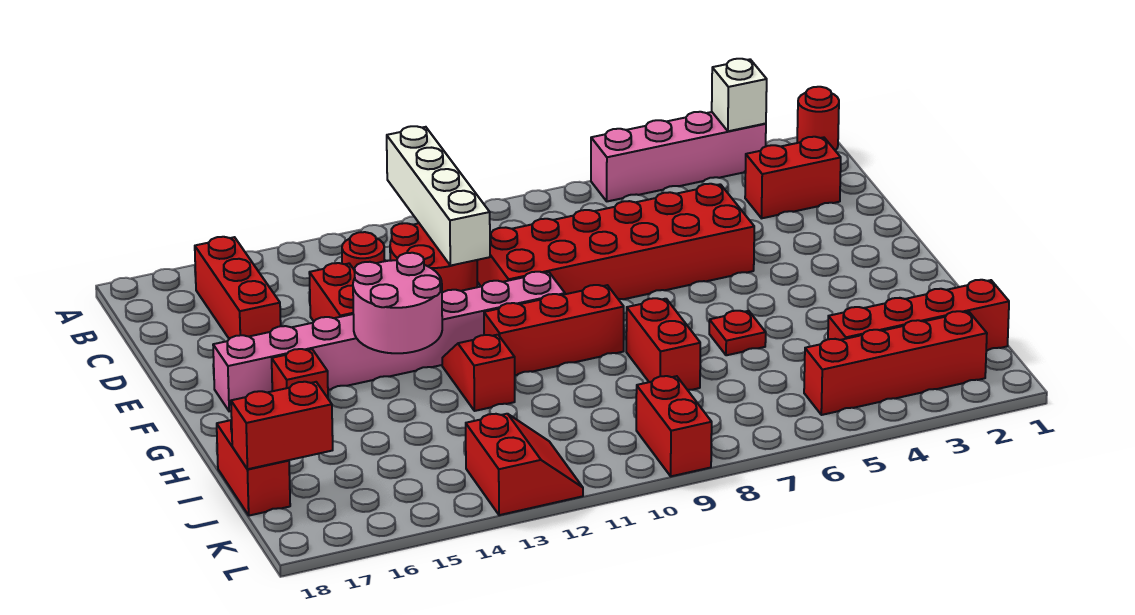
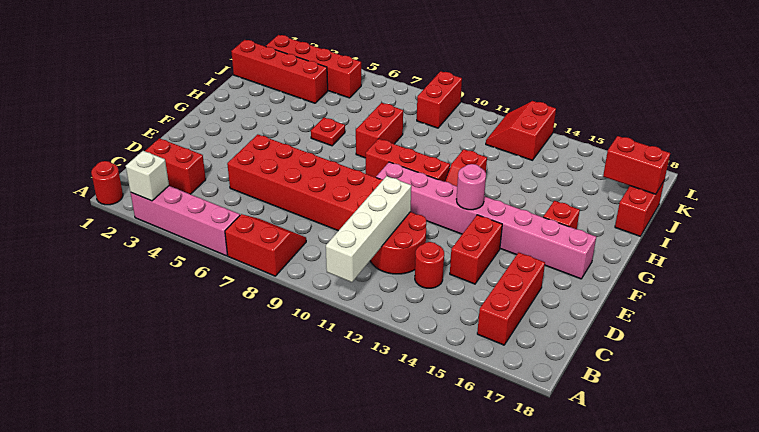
none -> red 2x2 slope [225,214,306,276]
pink 2x2 round brick [353,253,442,353] -> pink 1x1 round brick [456,164,486,210]

